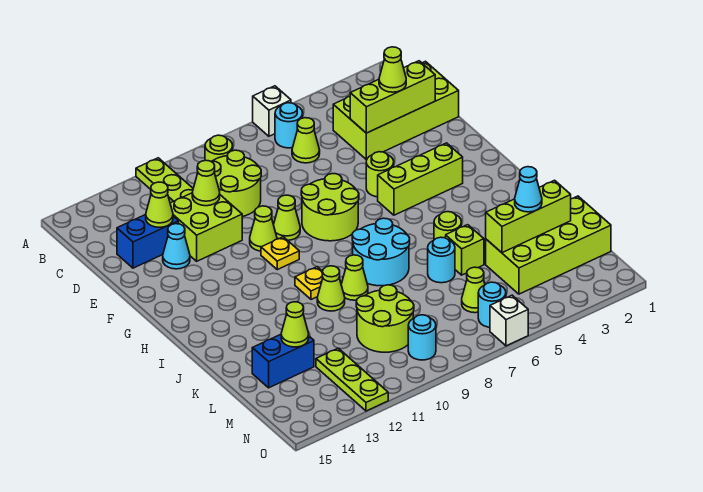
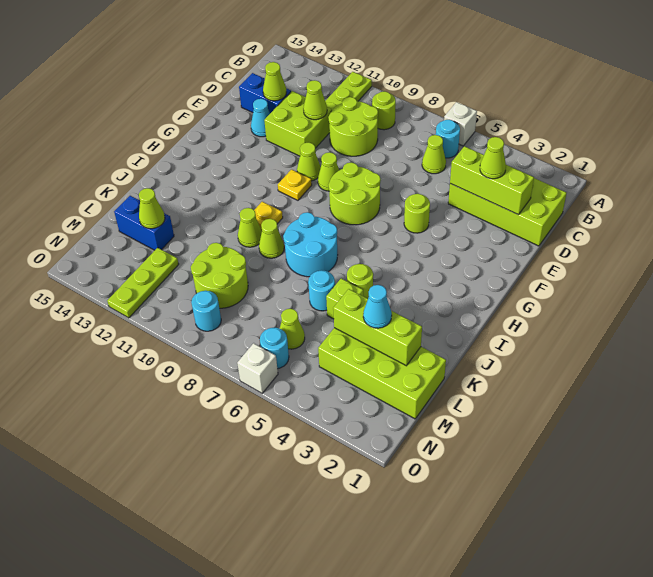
lime 1x3 brick [378,143,463,215] -> none

